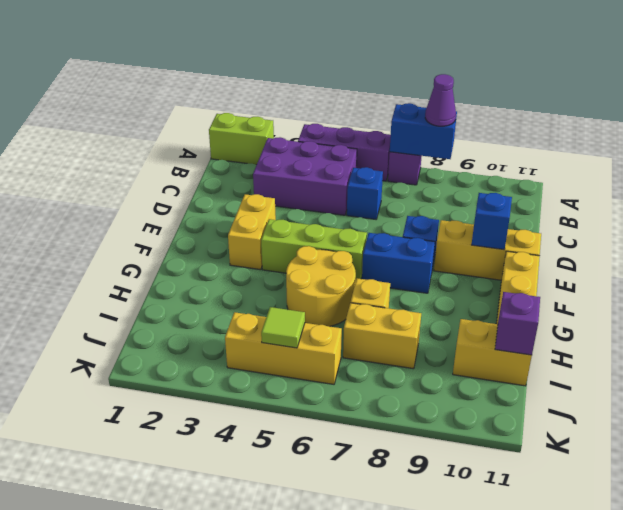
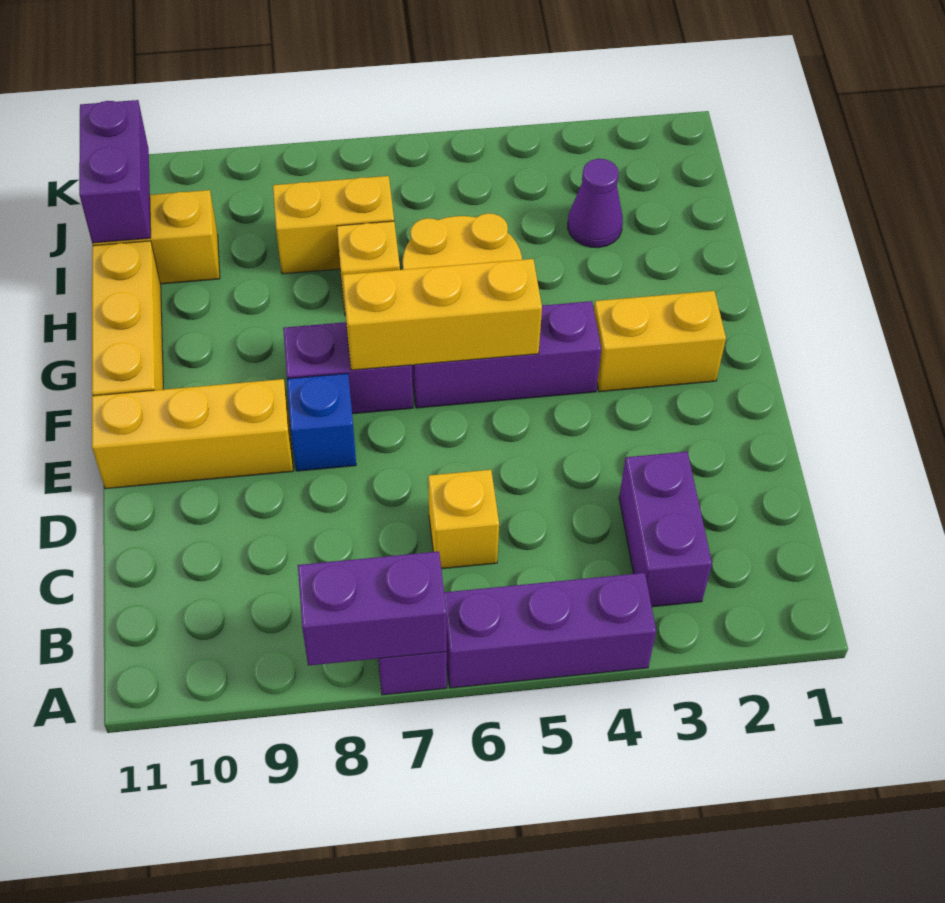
lime 1x2 brick [209,113,274,165] -> none
blue 1x2 brick [390,103,457,159] -> purple 1x2 brick [298,552,447,666]
purple 1x1 cone [425,74,456,126] -> purple 1x1 cone moved to [568,159,623,248]
purple 2x3 brick [253,137,357,215] -> purple 1x2 brick [619,452,712,607]
blue 1x1 brick [347,167,383,219] -> yellow 1x1 brick [428,470,499,569]
yellow 1x2 brick [228,194,276,270] -> yellow 1x2 brick turned to [594,291,726,392]
blue 1x1 brick [472,193,512,250] -> none
lime 1x3 brick [261,219,367,282] -> purple 1x3 brick [412,301,601,408]
blue 1x2 brick [362,233,435,293] -> purple 1x2 brick [283,322,413,414]
purple 1x1 brick [495,292,540,355] -> purple 1x2 brick [79,100,151,243]
yellow 1x3 brick [225,312,342,384] -> yellow 1x3 brick moved to [343,259,542,370]
lime 1x1 tile [261,307,305,348] -> none

